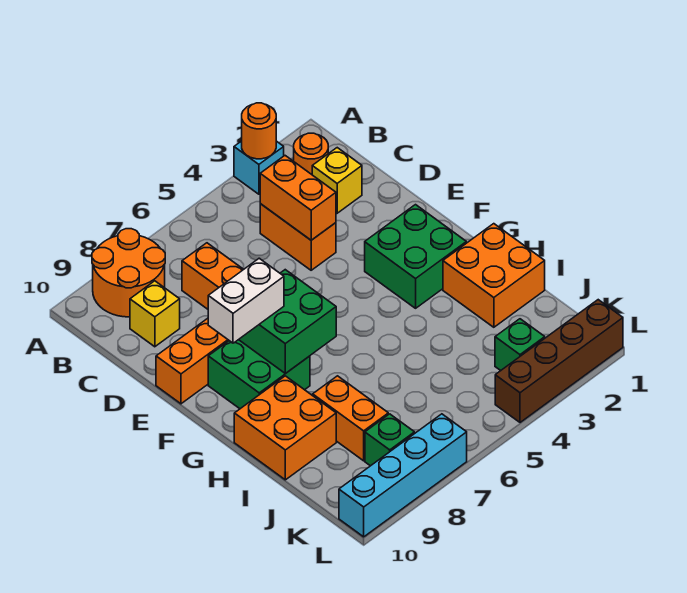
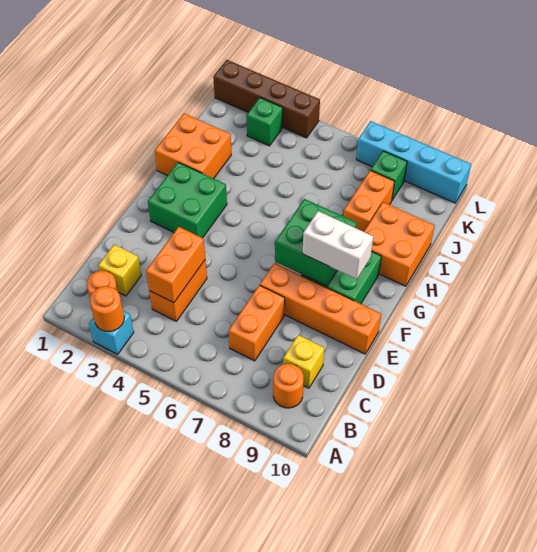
orange 2x2 round brick [92,229,165,317] -> orange 1x1 round brick [273,364,304,408]

